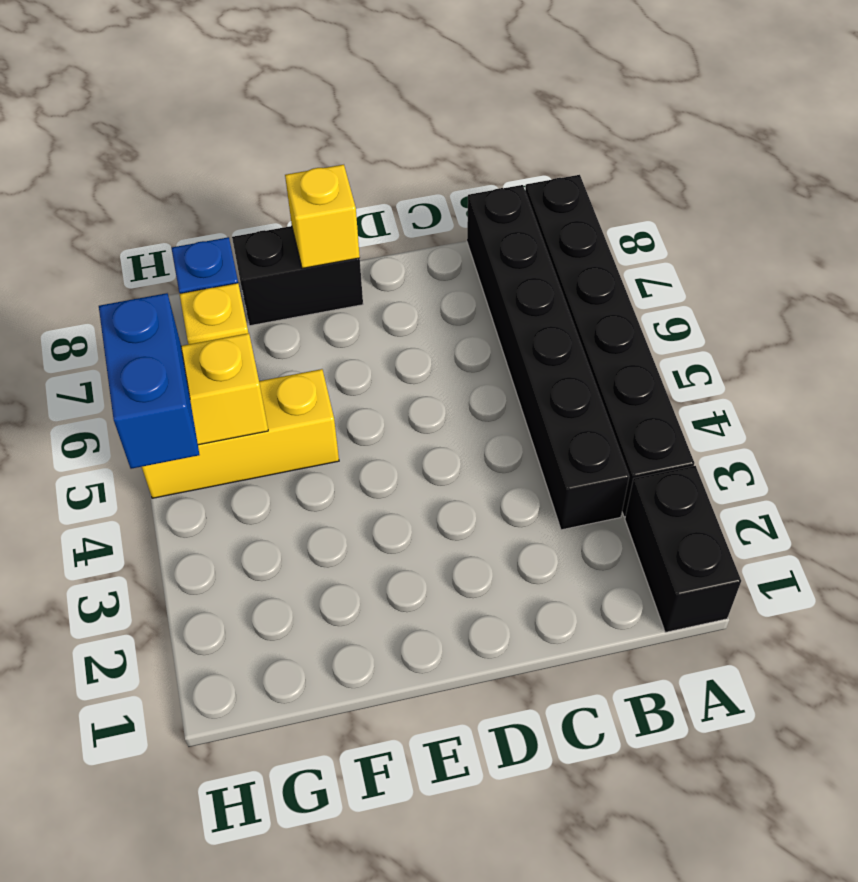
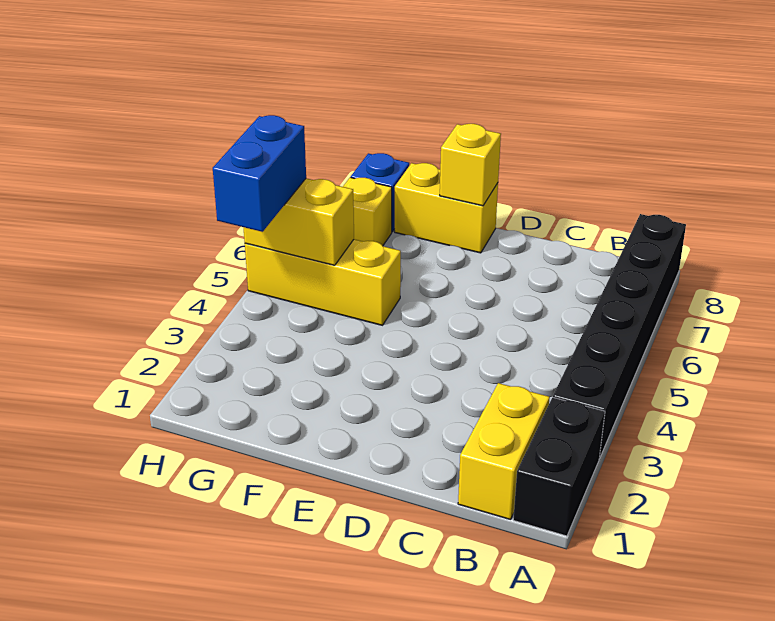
none -> yellow 1x2 brick [458,383,550,520]
black 1x6 brick [467,185,629,530] -> none
black 1x2 brick [232,226,363,326] -> yellow 1x2 brick [395,163,498,253]

